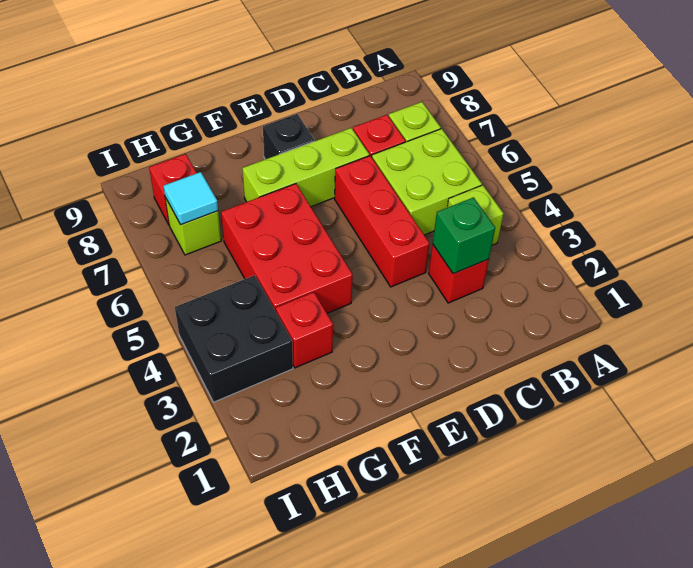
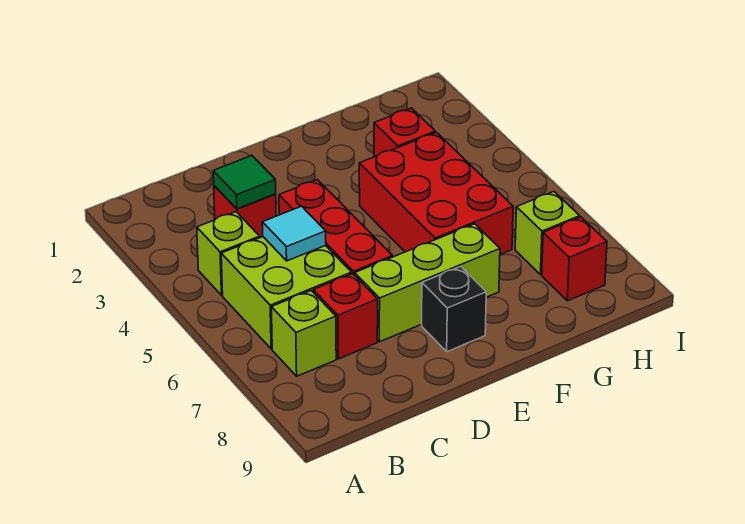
green 1x1 brick [433,197,495,274] -> green 1x1 tile [213,156,276,209]
black 2x2 brick [175,275,293,402] -> none
cyan 1x1 tile [163,172,218,225] -> cyan 1x1 tile moved to [262,206,326,261]

